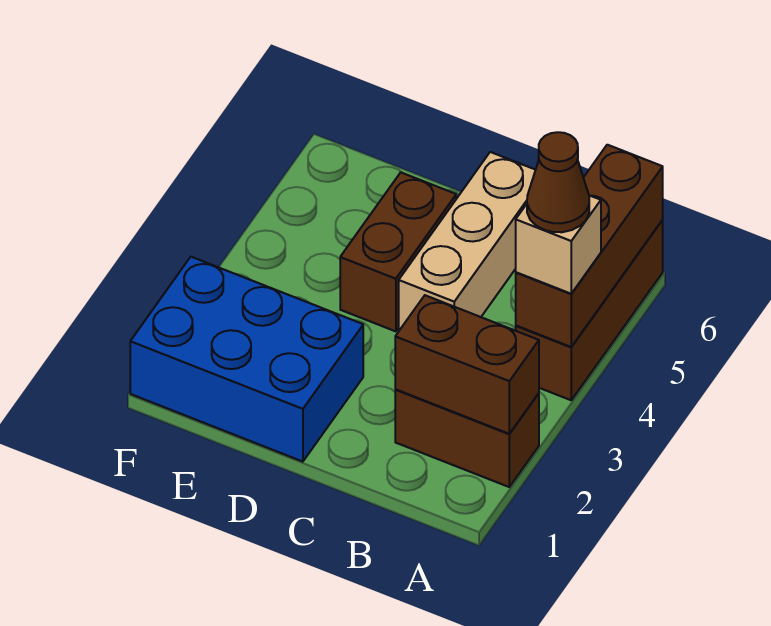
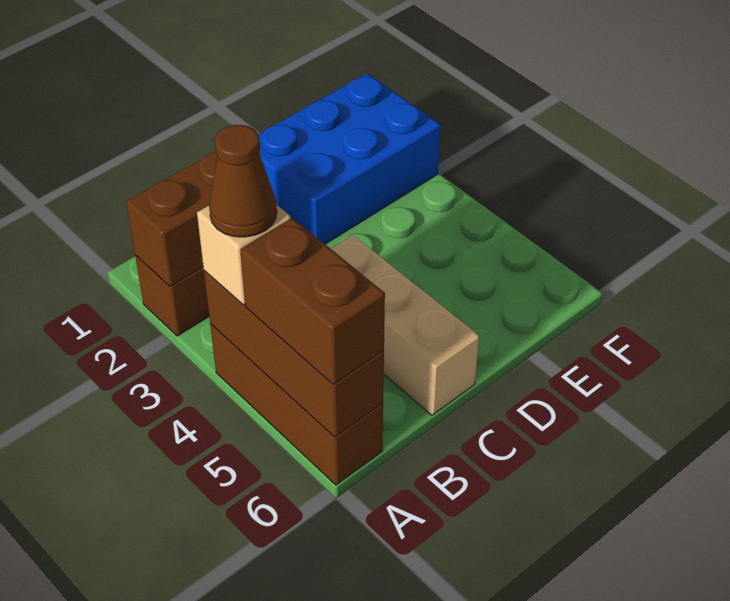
brown 1x2 brick [340,172,456,331] -> brown 1x2 brick moved to [240,218,385,384]

